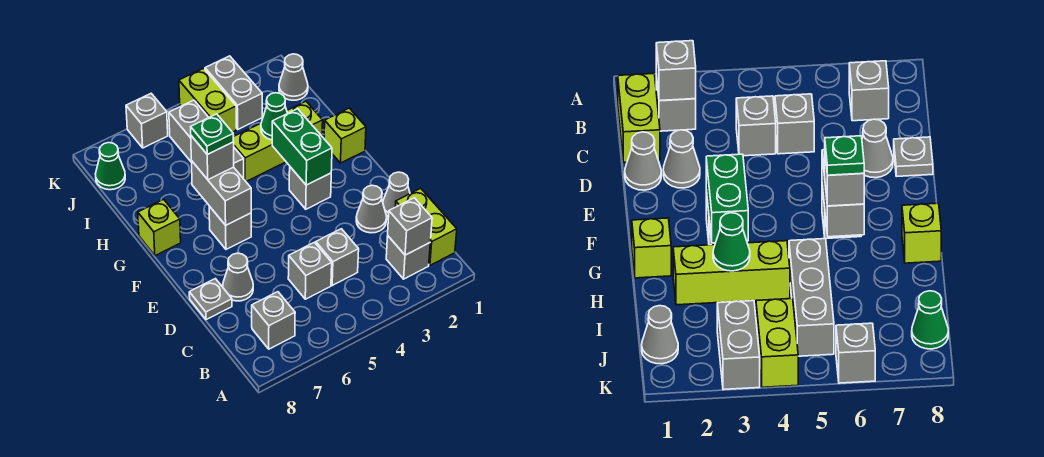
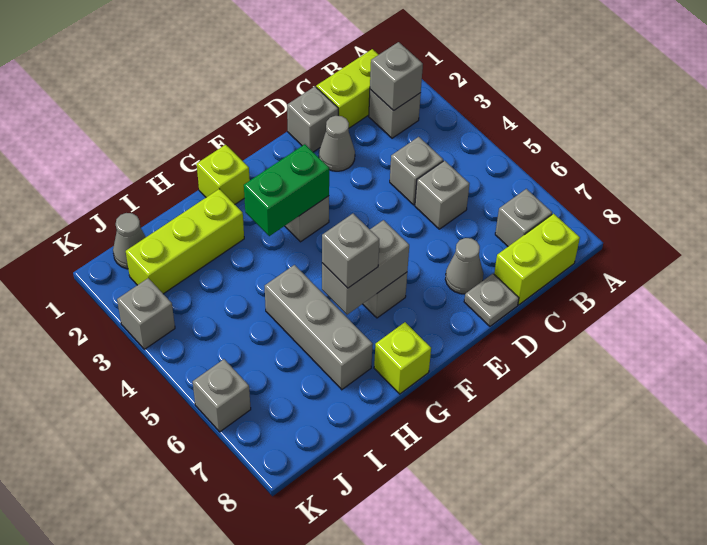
grey 1x1 cone [383,172,410,217] -> grey 1x1 brick [287,87,338,152]
green 1x1 plate [191,114,233,154] -> none
lime 1x3 brick [233,101,323,181] -> lime 1x3 brick turned to [126,189,244,294]
green 1x1 cone [261,93,287,140] -> none
grey 1x3 brick [169,100,244,179] -> grey 1x3 brick turned to [265,265,373,390]
grey 1x2 brick [205,56,262,129] -> grey 1x1 brick [117,278,175,349]
lime 1x2 brick [179,68,236,132] -> lime 1x2 brick moved to [494,214,580,305]
green 1x1 cone [95,143,125,190] -> none

